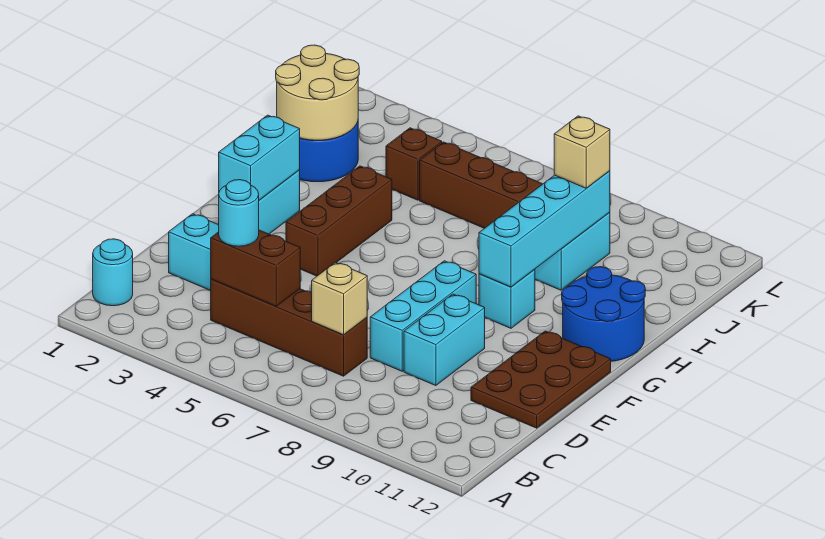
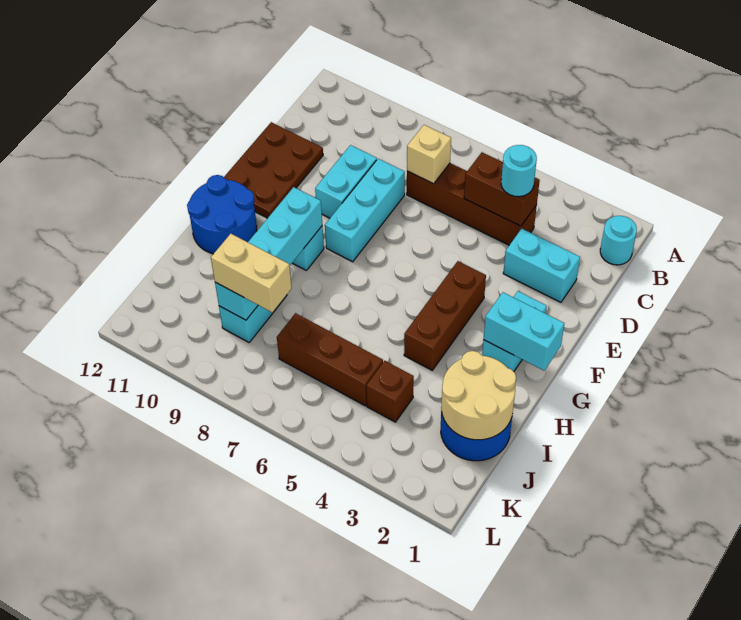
cyan 1x2 brick [219,115,300,200] -> cyan 1x2 brick turned to [484,292,564,370]
tan 1x1 brick [554,116,610,188] -> tan 1x2 brick [211,234,292,312]

